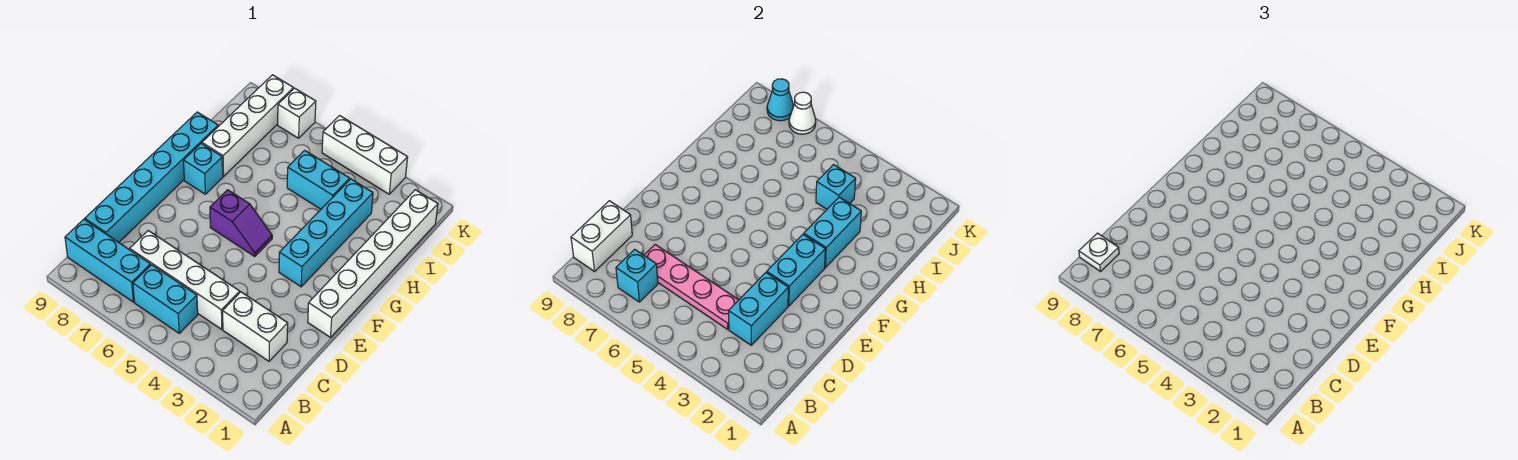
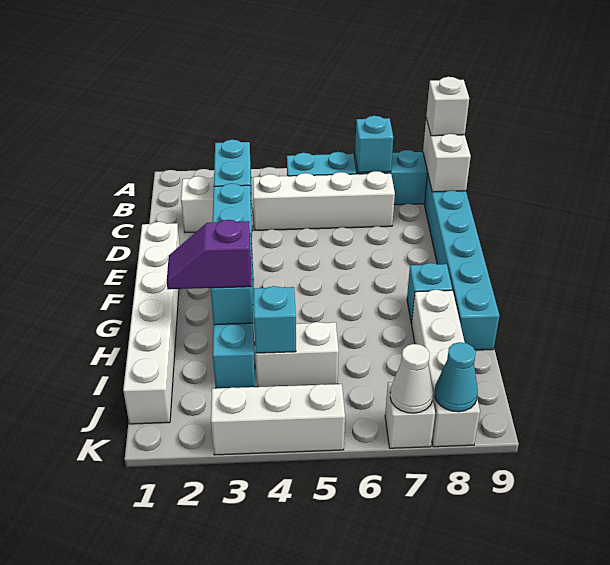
white 1x1 plate [1079,233,1119,271] -> white 1x1 brick [426,77,469,136]
pink 1x4 plate [644,244,738,329] -> none
purple 1x2 slope [210,190,272,256] -> purple 1x2 slope moved to [167,220,251,289]
cyan 1x2 brick [287,150,350,209] -> white 1x2 brick [256,322,339,387]

